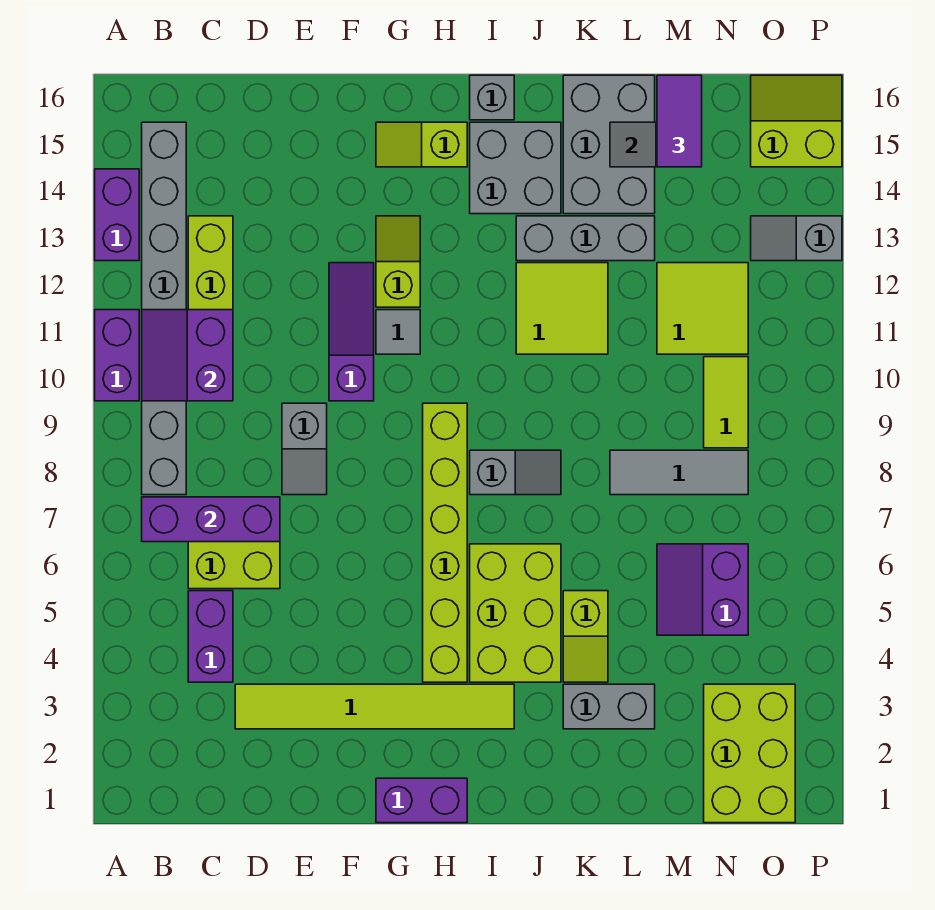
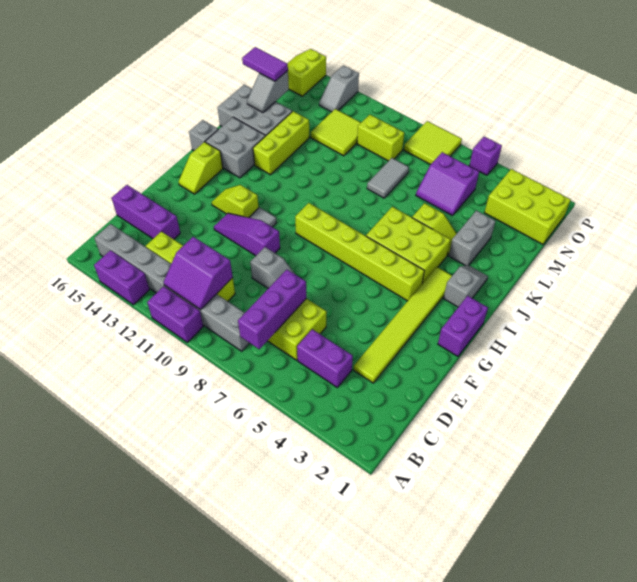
none -> purple 1x3 brick [112,185,180,239]
grey 1x2 slope [470,450,561,495] -> grey 1x2 slope moved to [443,265,488,307]
lime 2x2 tile [516,263,608,354] -> lime 2x2 tile moved to [404,121,462,165]
grey 1x3 brick [516,216,655,261] -> lime 1x3 brick [253,111,309,175]
grey 1x3 tile [610,450,748,495] -> grey 1x2 tile [367,158,409,198]
lime 1x2 tile [704,357,748,448] -> lime 1x2 brick [357,115,404,161]
none -> purple 1x1 brick [469,137,502,175]

